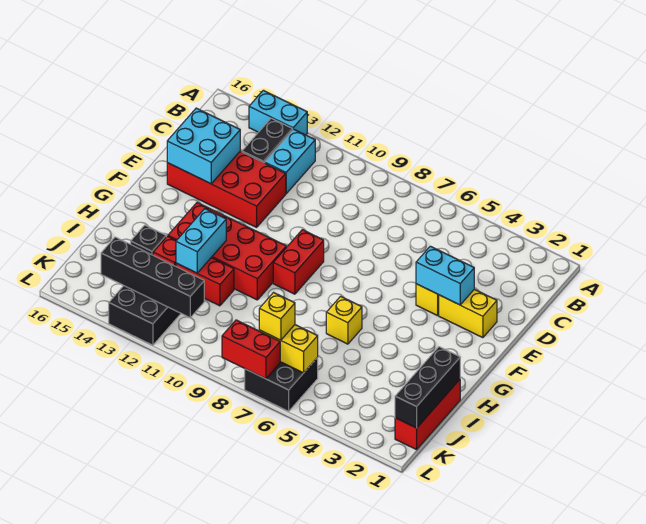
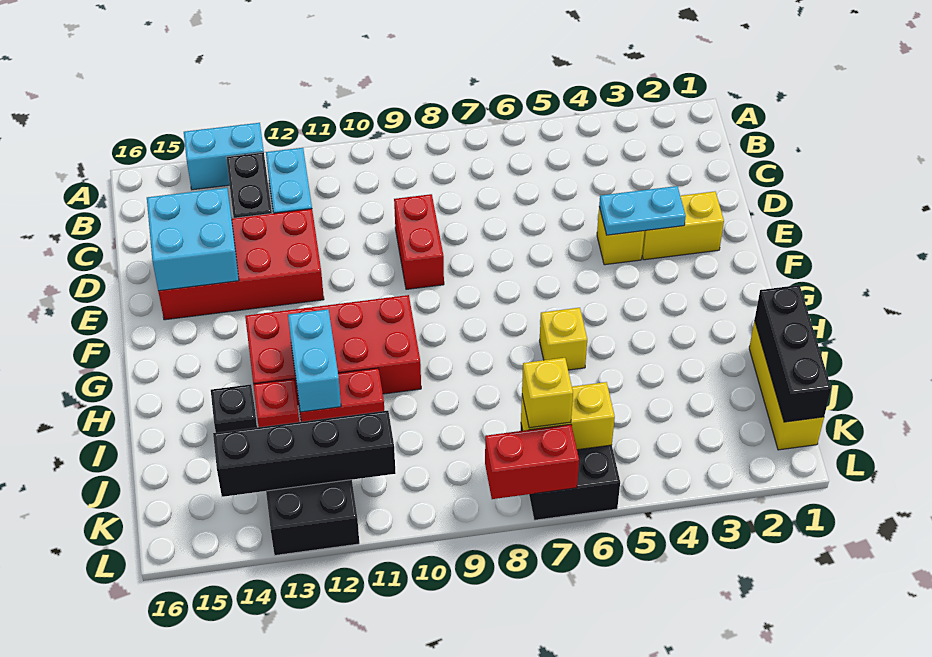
cyan 1x2 brick [416,246,474,305] -> cyan 1x2 plate [599,186,686,235]
red 1x2 brick [273,230,324,294] -> red 1x2 brick moved to [394,194,444,289]
red 1x3 brick [395,380,460,450] -> yellow 1x3 brick [749,320,824,450]

